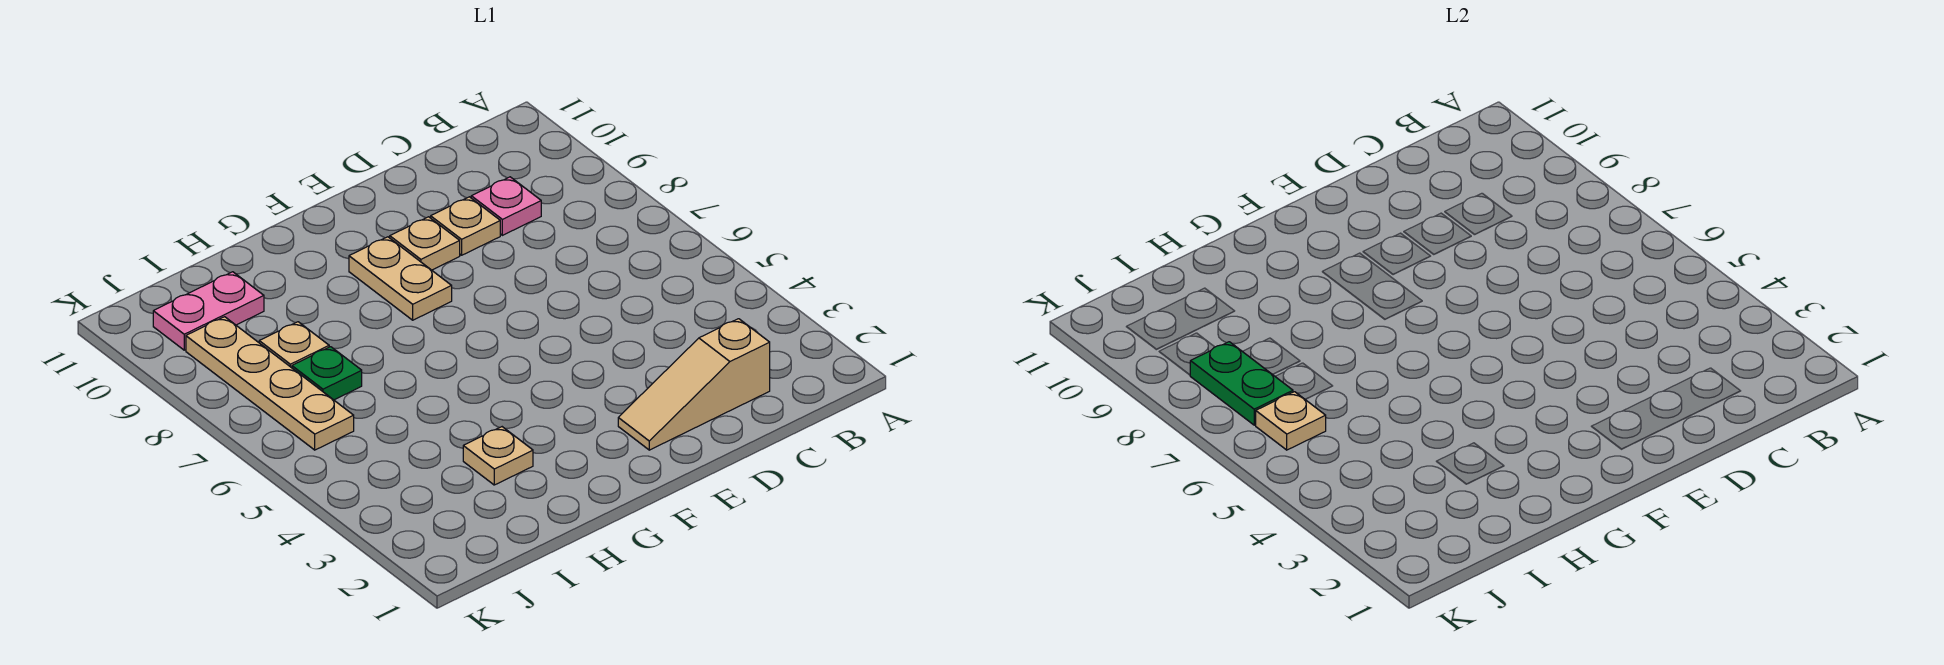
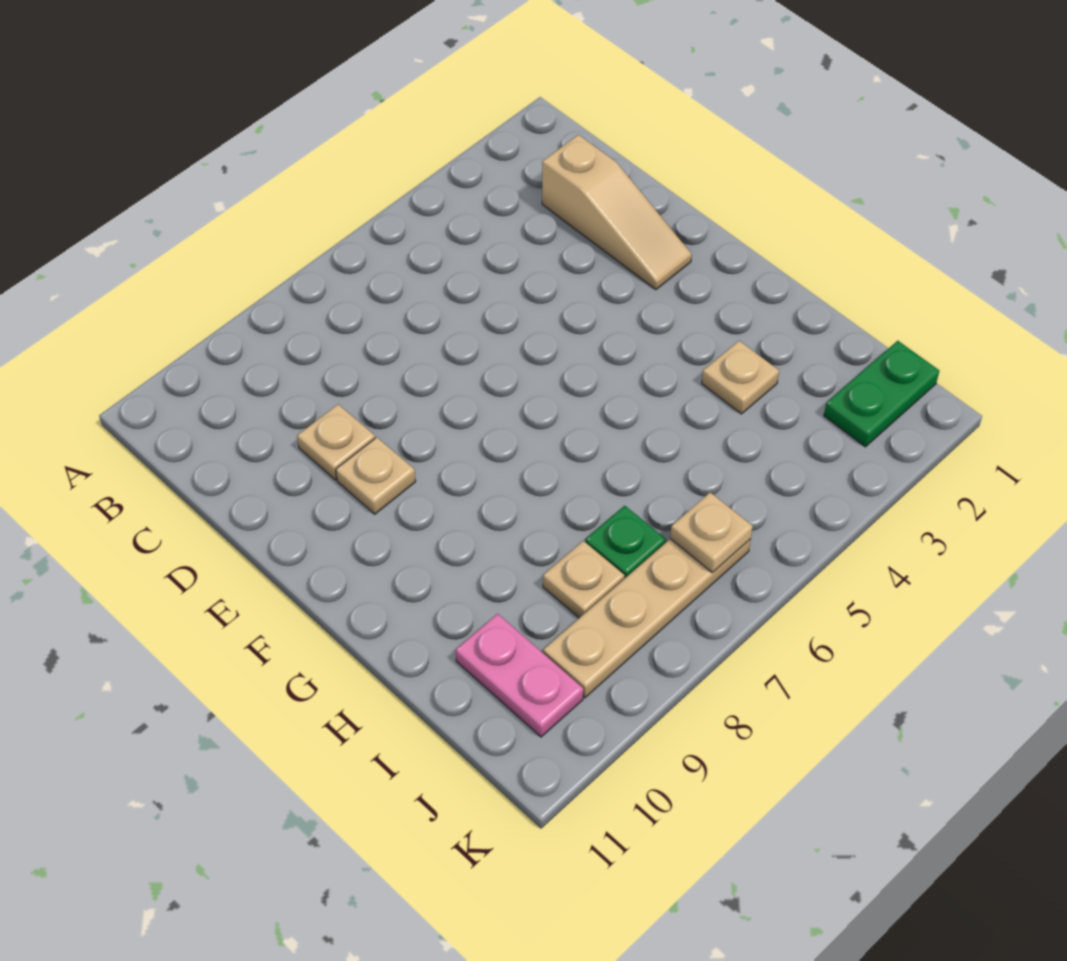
pink 1x1 plate [471,177,541,235] -> none
tan 1x2 plate [349,237,452,320] -> none
green 1x2 plate [1190,342,1293,425] -> green 1x2 plate moved to [824,341,939,447]

